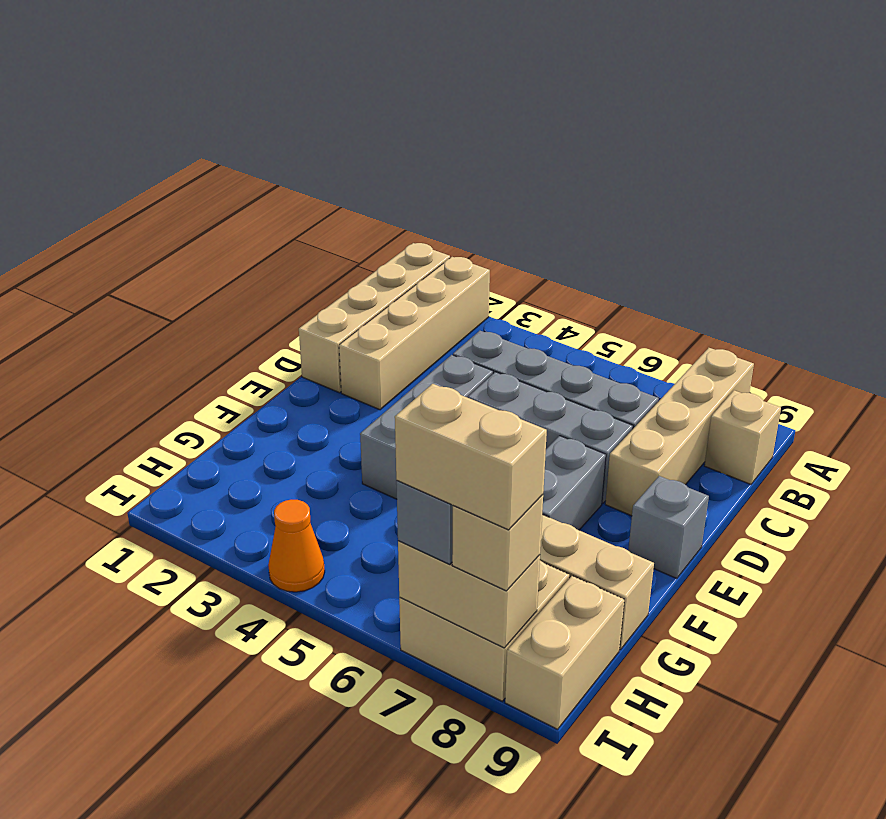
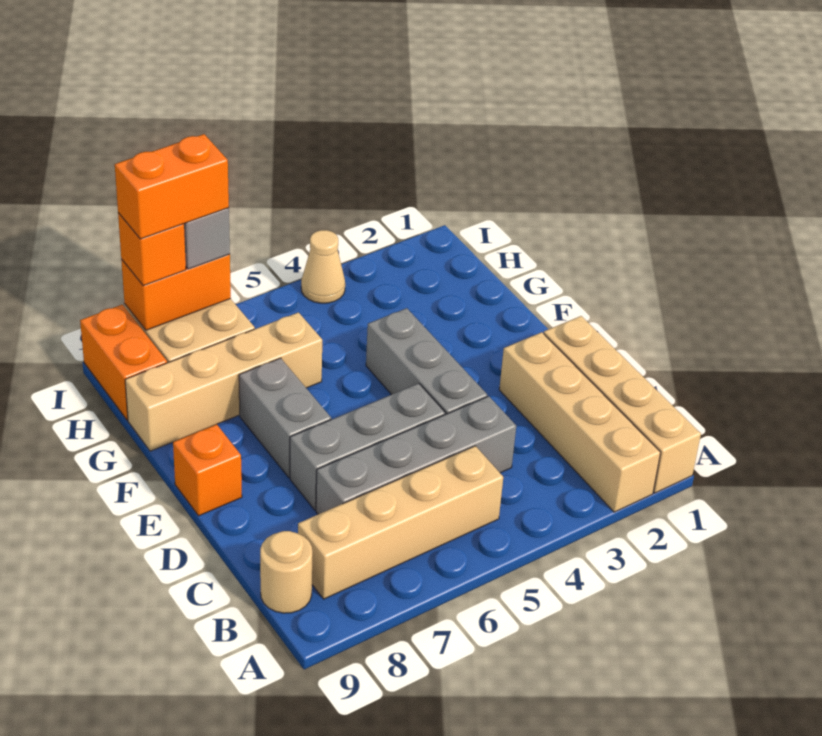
tan 1x4 brick [605,348,754,516] -> tan 1x4 brick turned to [298,446,503,599]
tan 1x1 brick [704,390,781,484] -> tan 1x1 round brick [260,531,312,613]
grey 1x1 brick [628,476,709,579] -> orange 1x1 brick [173,424,242,516]
tan 1x2 brick [505,576,624,729] -> orange 1x2 brick [80,305,167,420]
orange 1x1 cone [268,500,325,592] -> tan 1x1 cone [301,230,345,303]
tan 1x2 brick [398,541,540,648] -> orange 1x2 brick [121,254,231,330]
tan 1x2 brick [395,384,547,530] -> orange 1x2 brick [115,134,229,239]
tan 1x1 brick [452,495,543,591] -> orange 1x1 brick [118,213,186,286]

